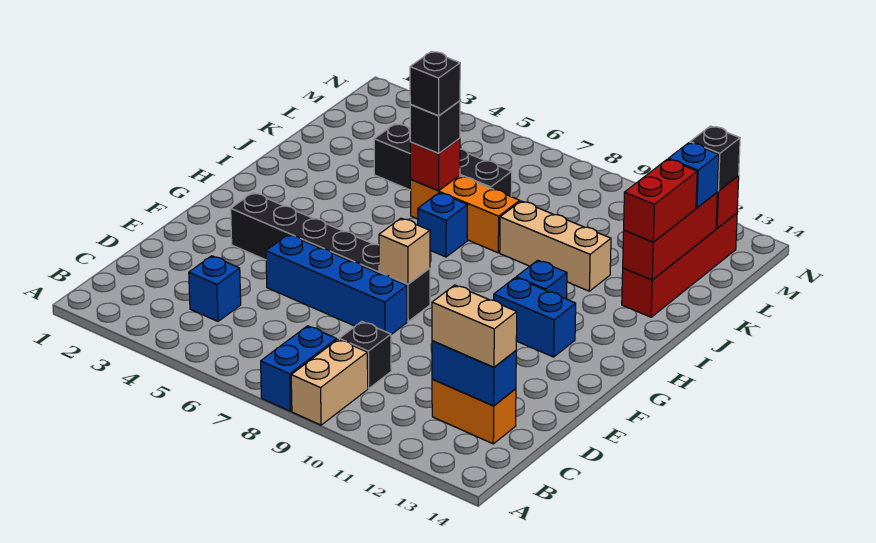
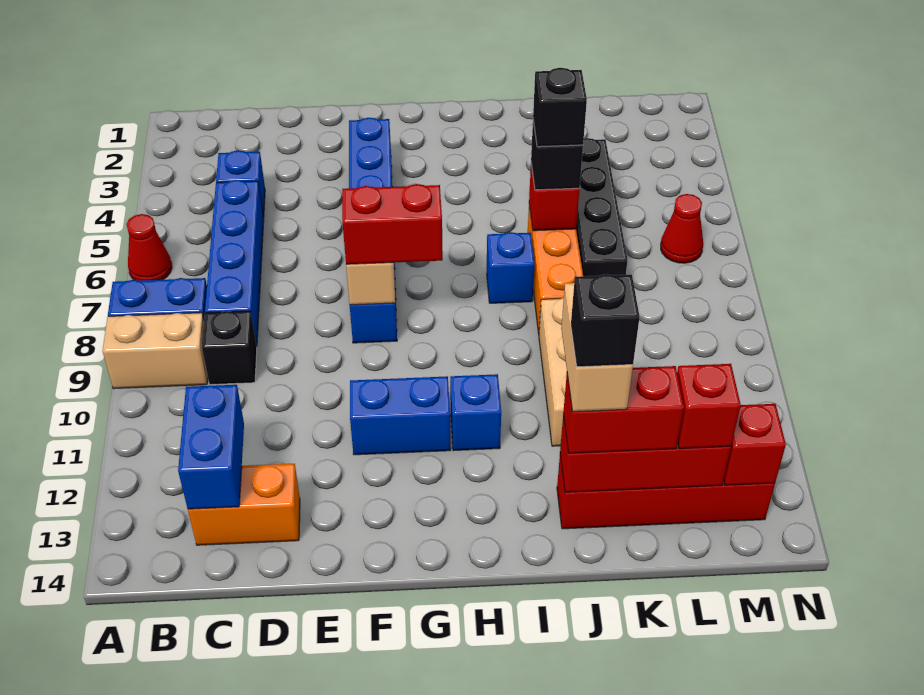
none -> red 1x1 cone [126,214,172,281]
orange 1x2 brick [432,379,516,444] -> orange 1x2 brick turned to [188,464,300,545]
tan 1x2 brick [432,285,517,367] -> tan 1x2 brick moved to [561,283,633,412]
blue 1x4 brick [266,235,407,334] -> blue 1x4 brick moved to [205,180,264,346]
black 1x6 brick [231,193,430,321] -> blue 1x6 brick [349,118,397,343]
none -> red 1x2 brick [342,184,443,264]
blue 1x2 brick [494,278,576,357] -> blue 1x2 brick turned to [350,376,451,455]
blue 1x1 brick [668,143,719,208] -> red 1x1 brick [677,364,741,449]
none -> red 1x1 cone [661,194,703,263]
black 1x1 brick [690,126,740,191] -> black 1x1 brick moved to [571,274,640,367]

